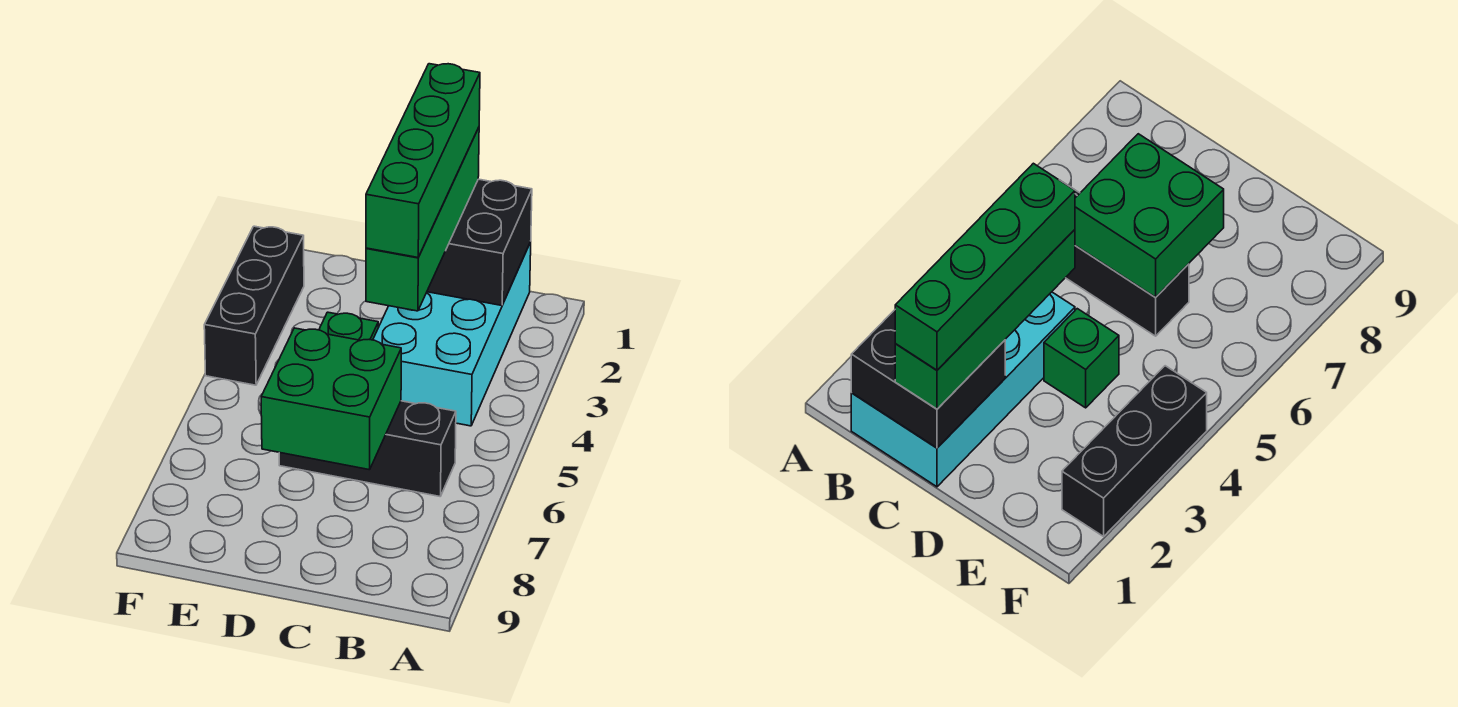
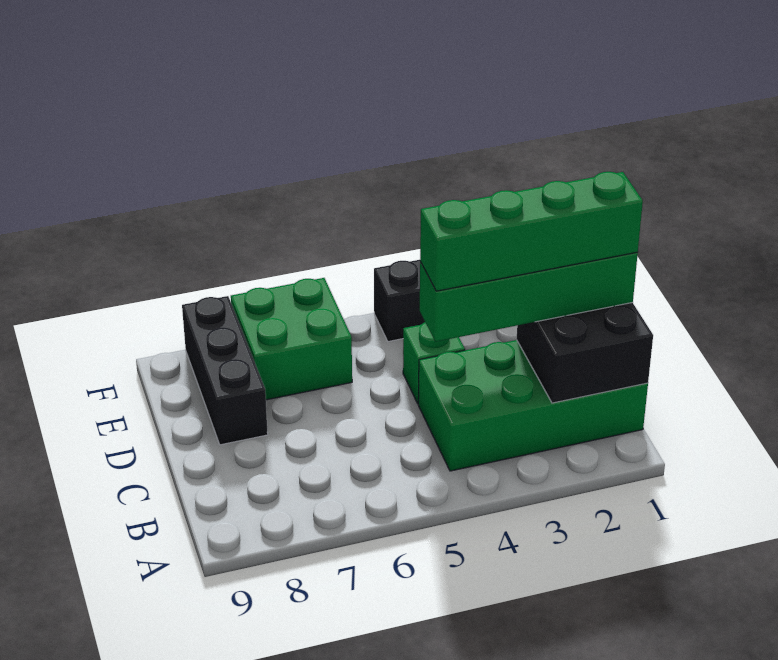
cyan 2x4 brick [373,242,531,426] -> green 2x4 brick [418,340,648,471]
black 1x3 brick [279,401,456,496] -> black 1x3 brick moved to [182,296,268,445]
green 2x2 brick [261,328,401,470] -> green 2x2 brick moved to [231,278,352,400]

